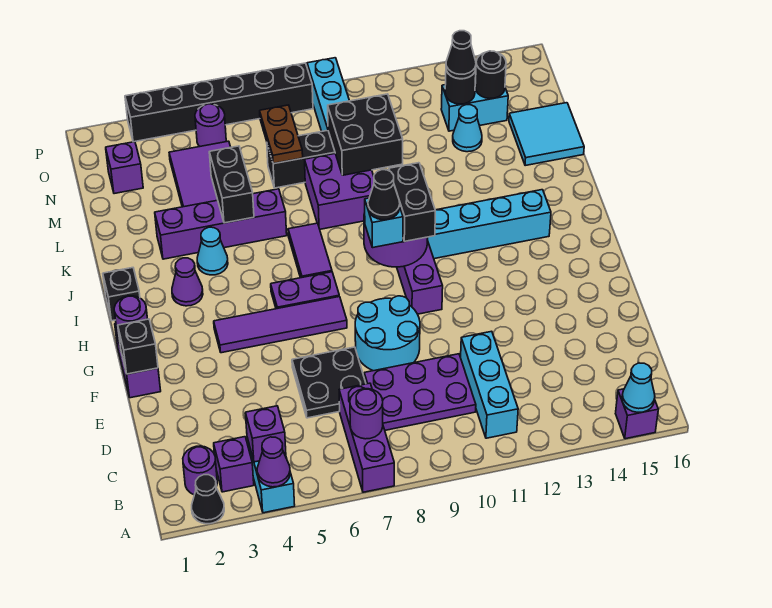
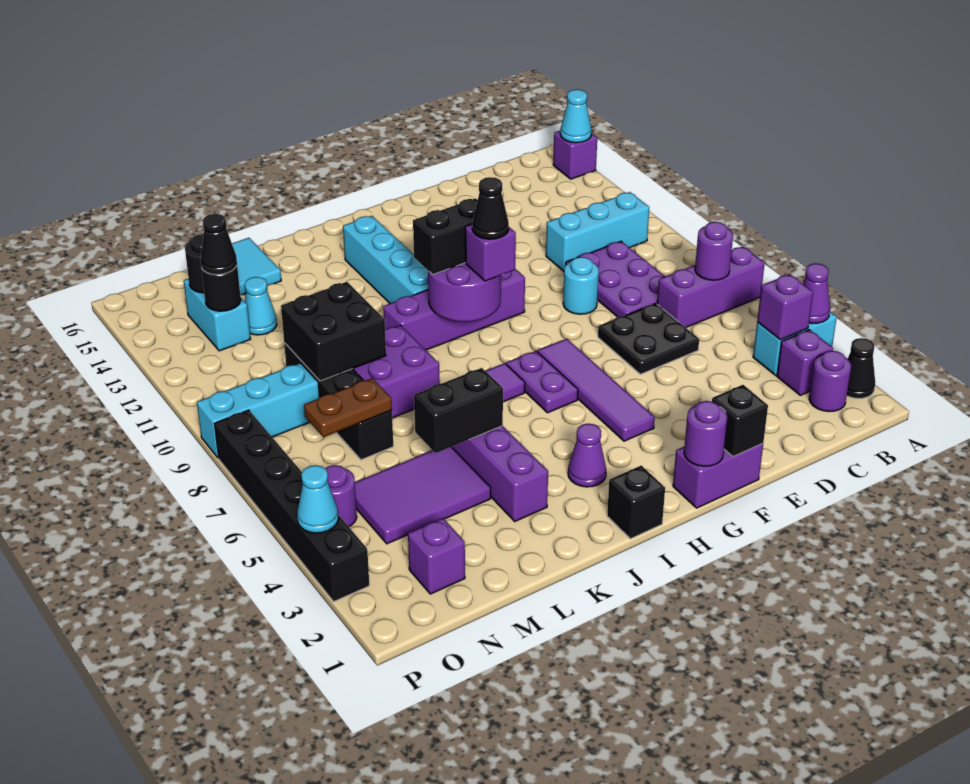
cyan 2x2 round brick [355,296,420,371] -> cyan 1x1 round brick [563,257,599,314]
cyan 1x1 brick [365,198,403,248] -> purple 1x1 brick [465,224,516,281]
cyan 1x1 cone [197,227,228,275] -> cyan 1x1 cone moved to [297,465,338,533]

